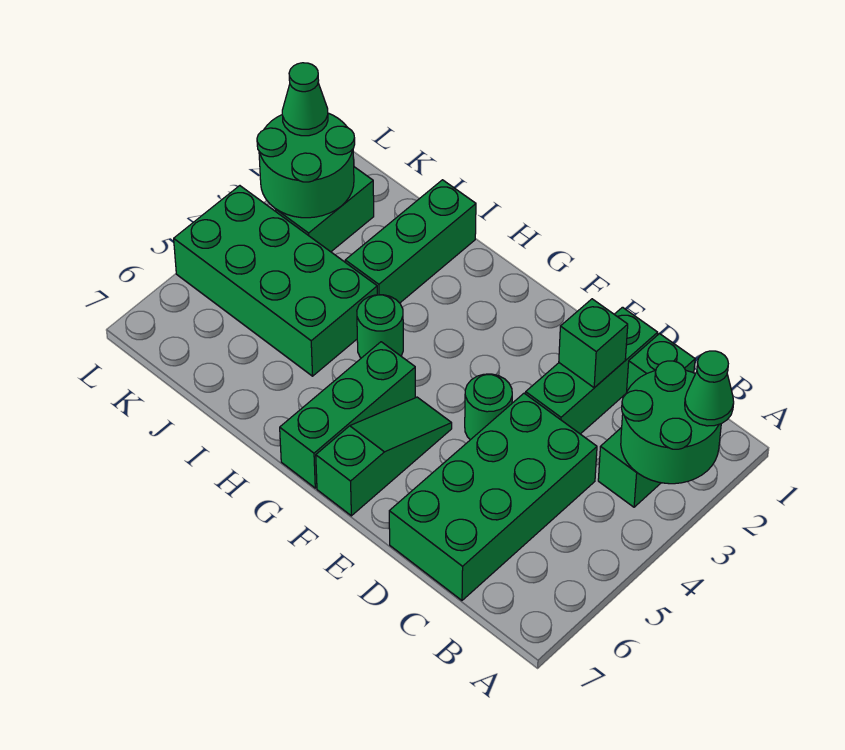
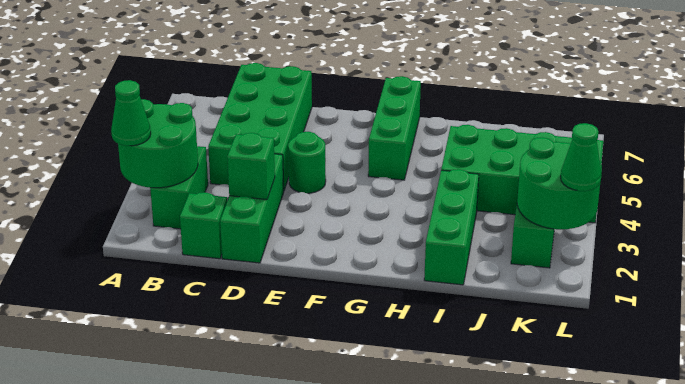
green 1x3 slope [316,397,452,516] -> none
green 1x1 round brick [357,295,403,358] -> none

